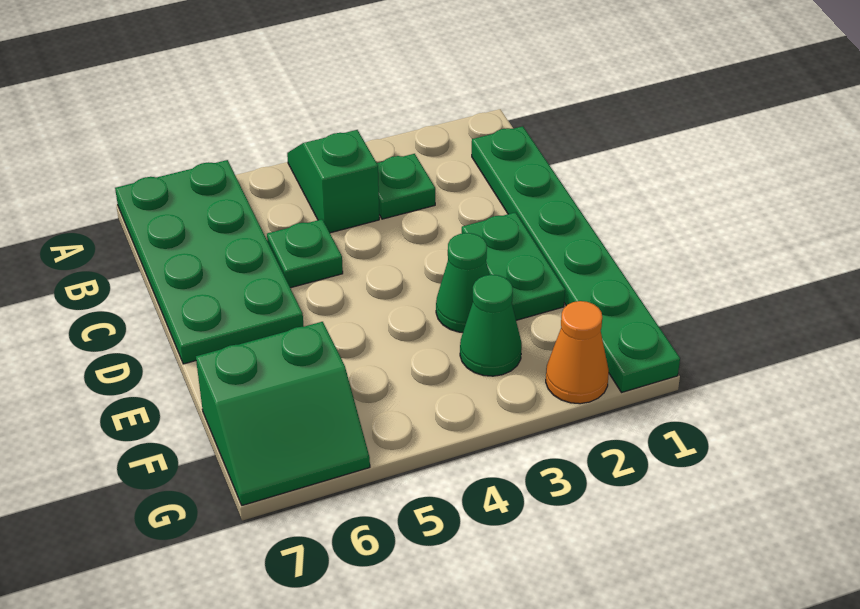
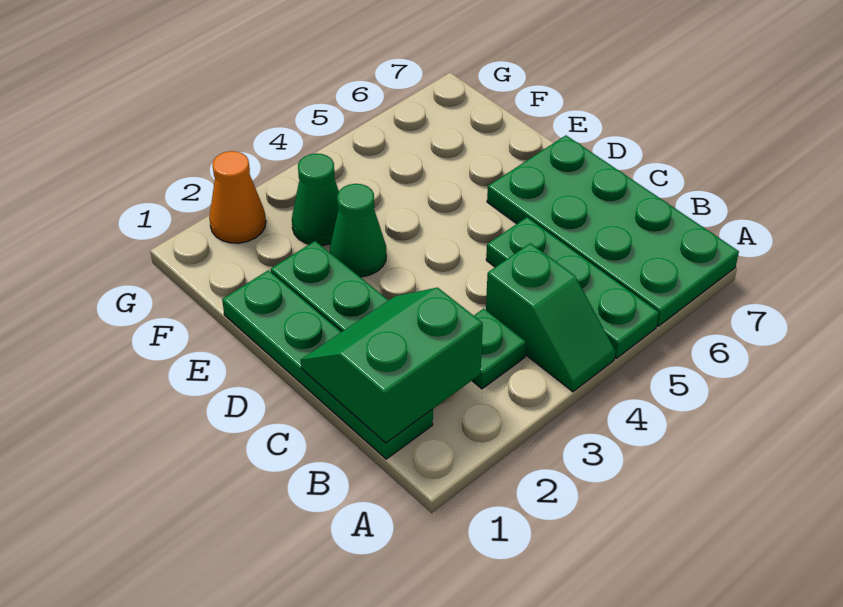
green 1x6 plate [472,126,680,393] -> green 1x4 plate [222,270,433,459]
green 1x1 plate [267,219,343,288] -> green 1x3 plate [486,217,659,358]
green 2x2 slope [196,322,370,505] -> green 2x2 slope moved to [301,288,483,443]

